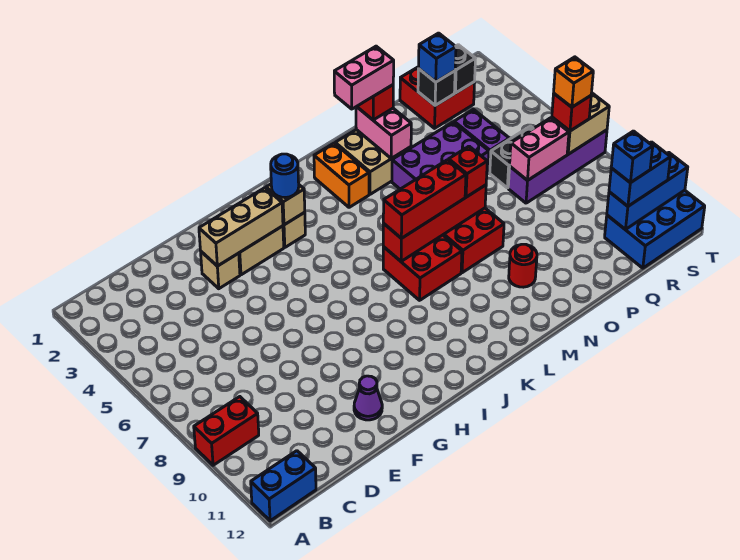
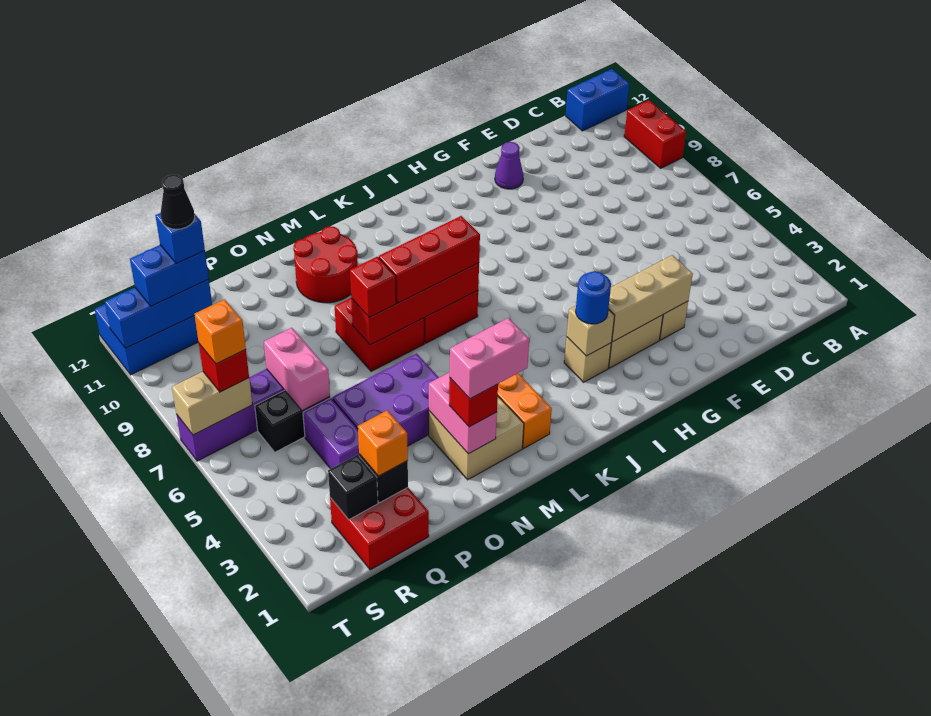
red 1x2 brick [194,397,259,465] -> red 1x2 brick turned to [624,100,686,168]
red 1x1 round brick [509,244,537,287] -> red 2x2 round brick [293,226,358,303]
blue 1x1 brick [419,33,456,82] -> orange 1x1 brick [358,410,408,476]
pink 1x2 brick [510,118,569,181] -> pink 1x2 brick turned to [264,328,330,411]
none -> black 1x1 cone [161,175,195,229]

